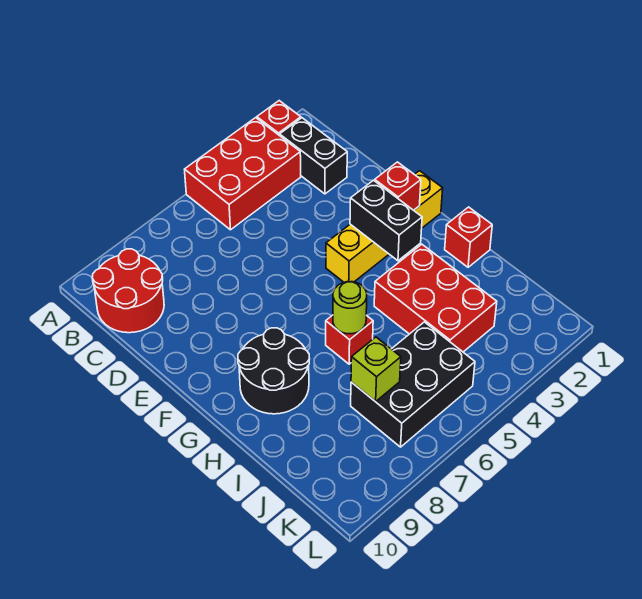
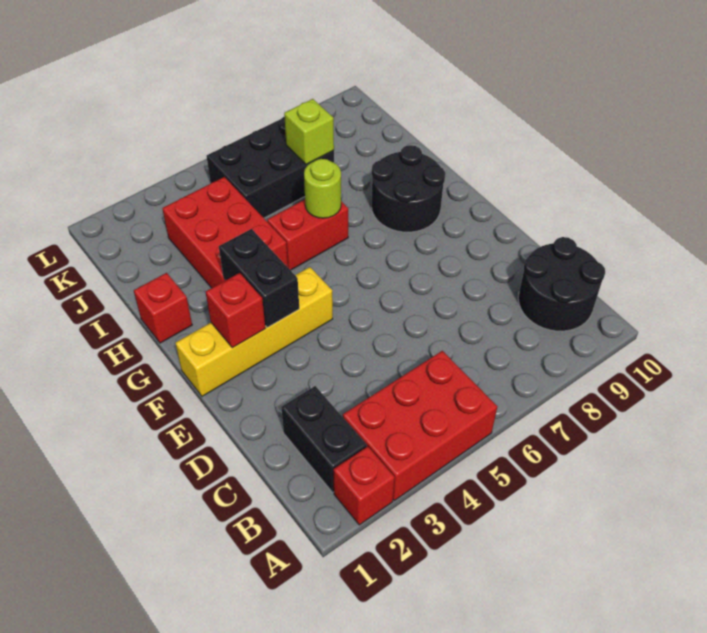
red 2x2 round brick [92,249,164,333] -> black 2x2 round brick [518,237,605,331]
red 1x1 brick [326,315,373,364] -> red 1x2 brick [267,200,348,270]

